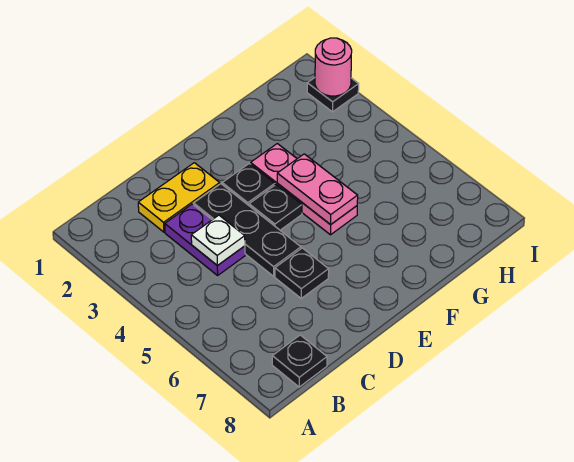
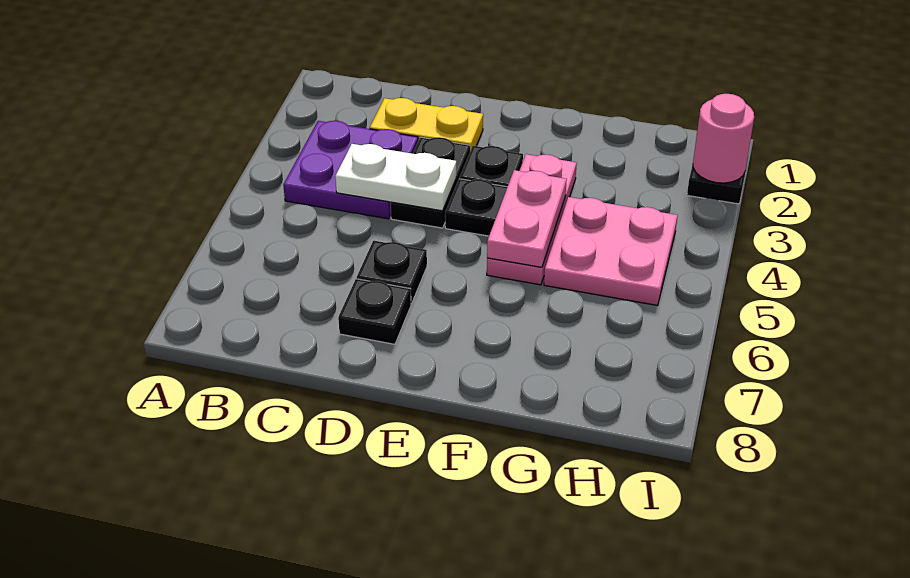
black 1x1 plate [272,335,327,387] -> black 1x1 plate moved to [338,279,411,344]
purple 1x2 plate [165,204,245,275] -> purple 2x2 plate [283,121,418,219]
white 1x1 plate [191,215,245,266] -> white 1x2 plate [335,144,456,211]
black 1x3 plate [194,184,301,276] -> black 1x2 plate [391,137,470,228]
none -> pink 2x2 plate [544,197,678,305]

